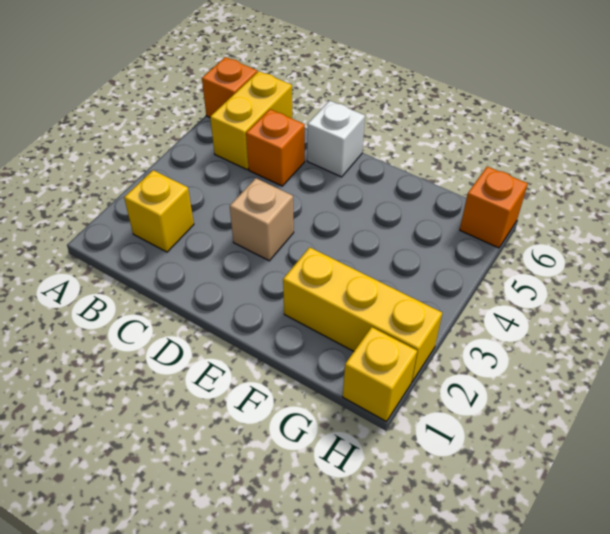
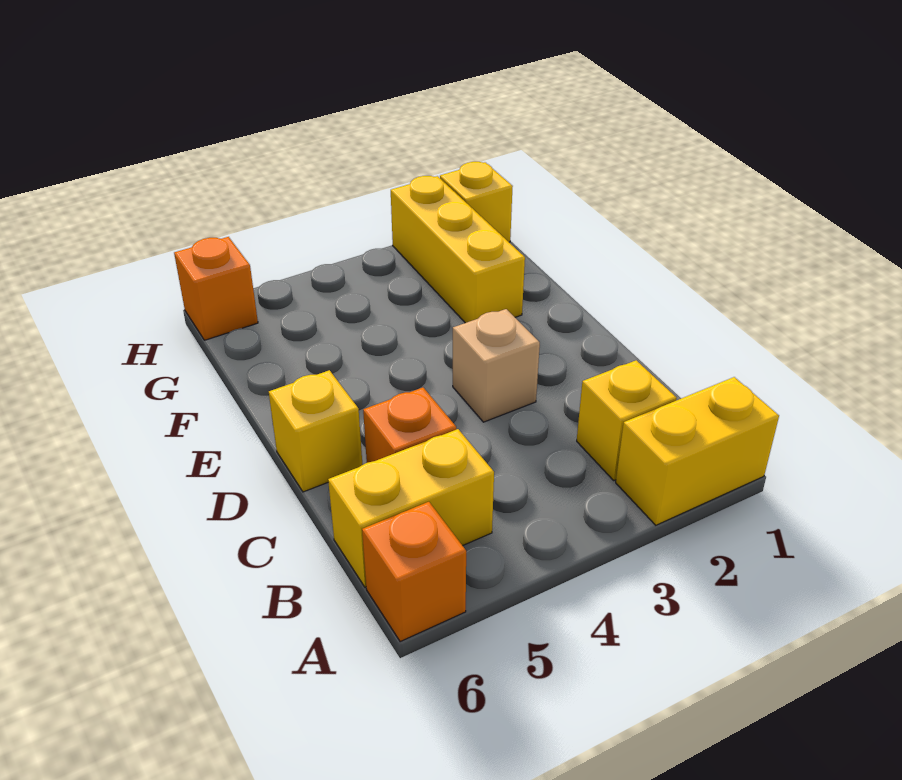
none -> yellow 1x2 brick [616,377,779,525]
white 1x1 brick [307,101,365,177] -> yellow 1x1 brick [269,370,362,492]

